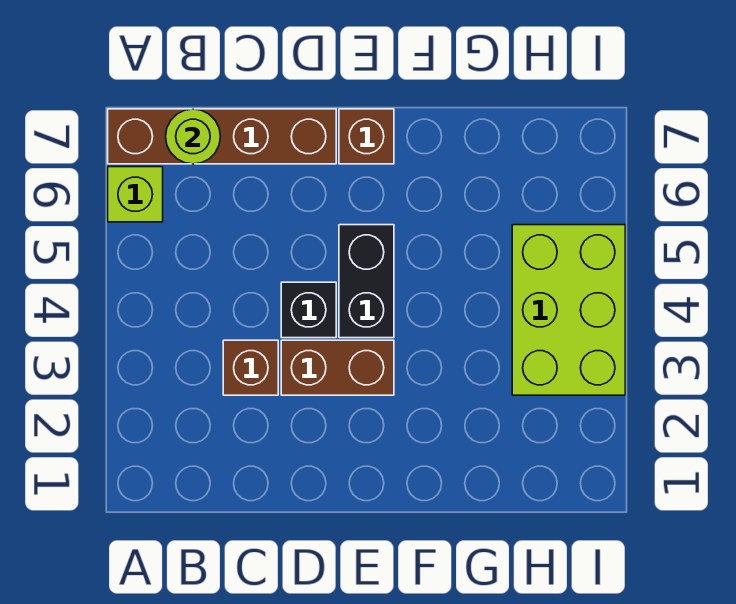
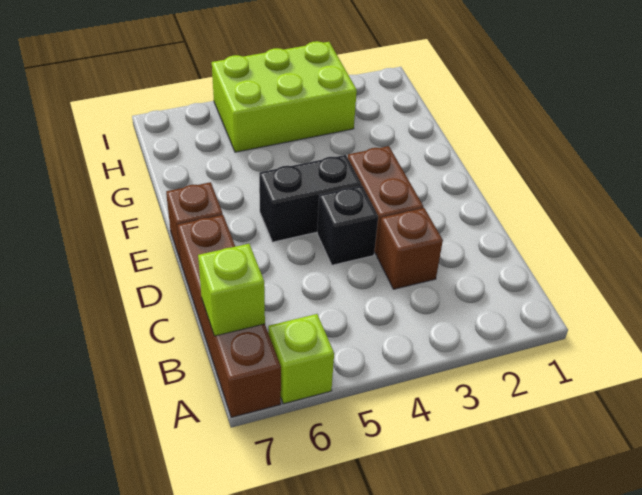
lime 1x1 round brick [166,109,221,164] -> lime 1x1 brick [198,244,265,336]

